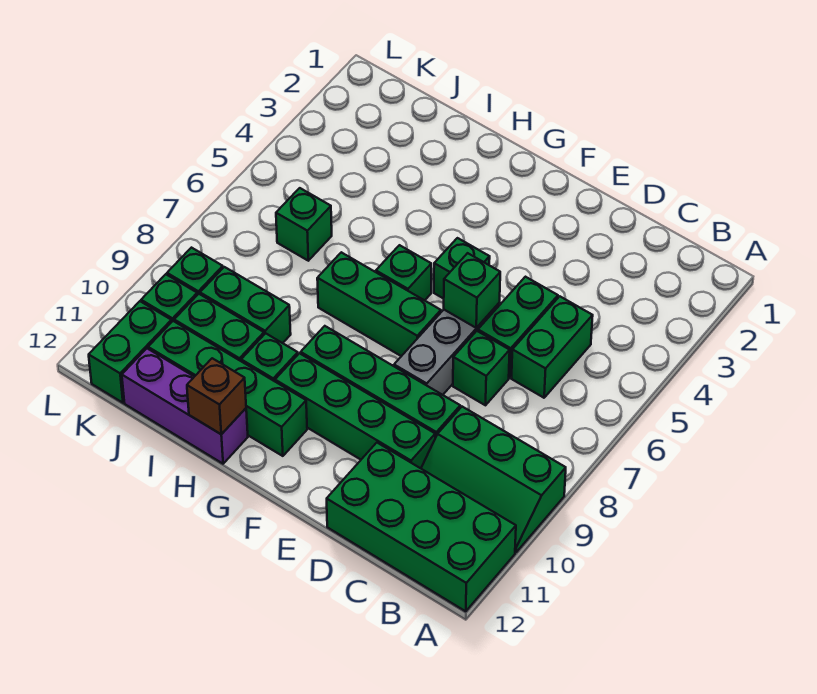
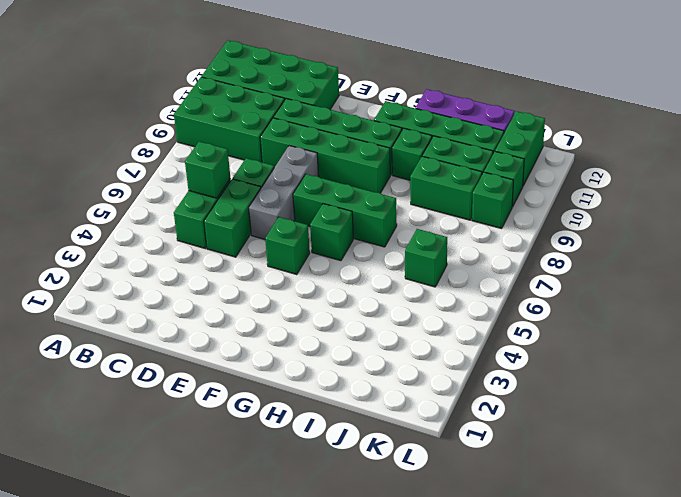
green 2x3 slope [421,407,566,552] -> green 2x3 brick [174,77,285,162]
green 1x1 brick [444,253,500,328] -> green 1x1 brick moved to [185,142,230,198]
brown 1x1 brick [187,358,246,434] -> none

